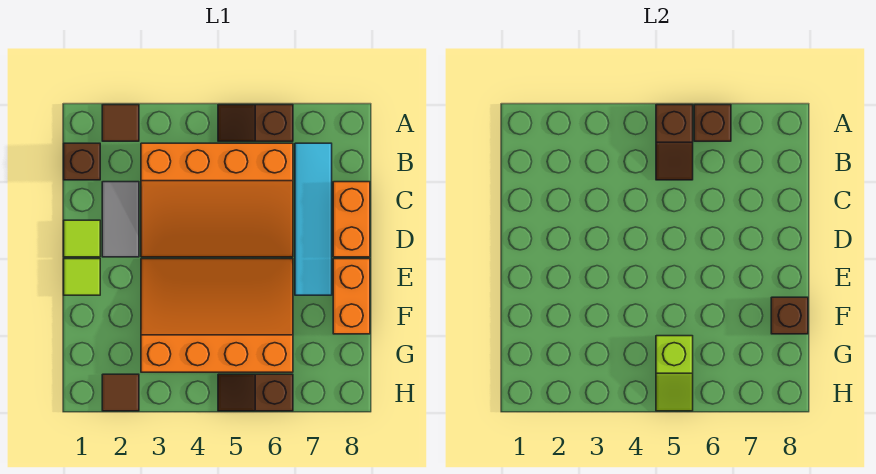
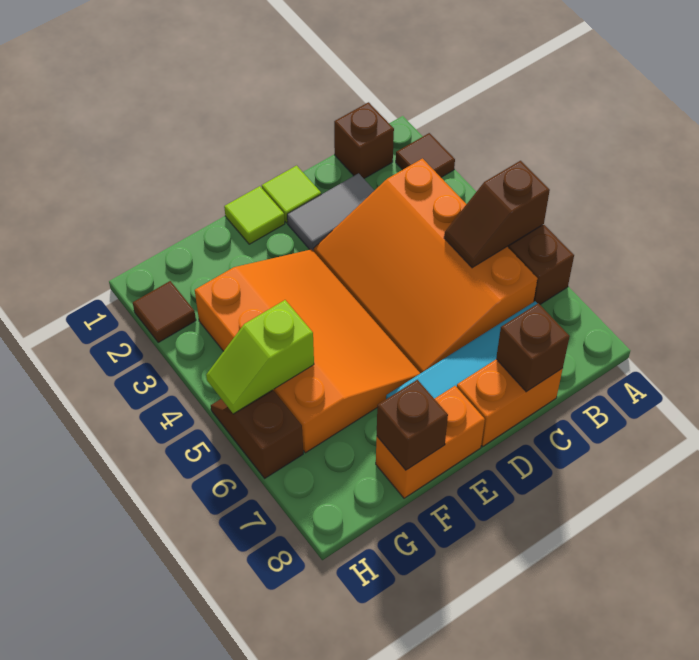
brown 1x1 brick [694,105,731,141] -> brown 1x1 brick moved to [496,303,570,392]

